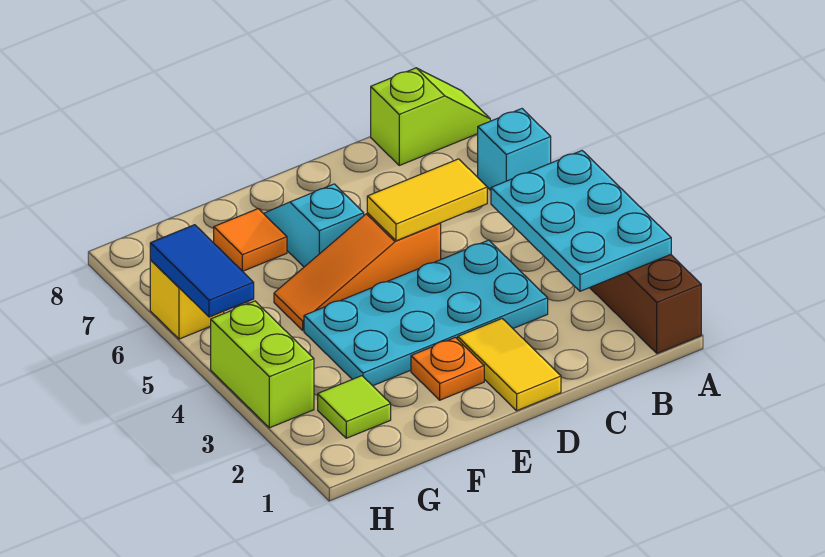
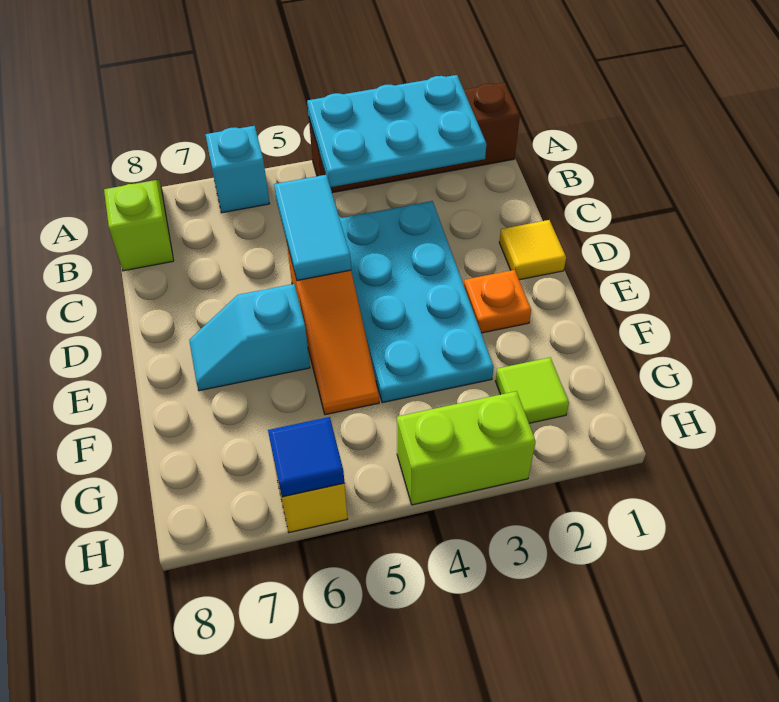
yellow 1x2 tile [367,159,487,241] -> cyan 1x2 tile [274,175,351,280]
yellow 1x2 tile [458,319,561,411] -> yellow 1x1 tile [499,220,566,280]
orange 1x1 tile [214,209,287,271] -> none
blue 1x2 tile [150,225,254,317] -> blue 1x1 tile [268,417,344,497]

